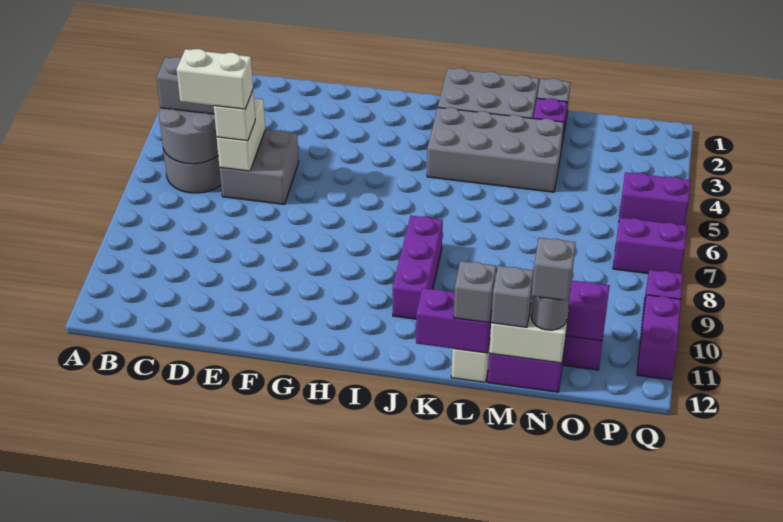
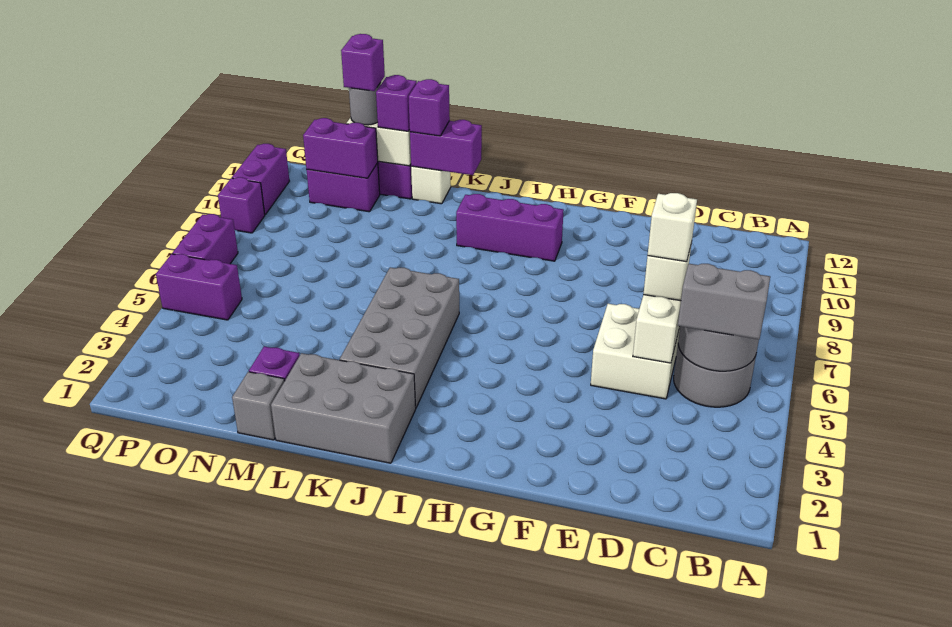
white 1x2 brick [176,49,253,109] -> white 1x1 brick [648,193,697,262]
grey 2x2 brick [220,130,299,204] -> white 2x2 brick [591,304,680,399]
grey 2x4 brick [427,108,564,192] -> grey 2x4 brick turned to [340,267,459,408]
purple 1x3 brick [393,216,443,319] -> purple 1x3 brick turned to [456,194,564,261]
grey 1x1 brick [454,261,496,323] -> purple 1x1 brick [409,79,450,136]
grey 1x1 brick [491,266,534,327] -> purple 1x1 brick [376,75,417,131]
grey 1x1 brick [532,238,576,301] -> purple 1x1 brick [341,34,385,91]
purple 1x2 brick [613,218,687,274] -> purple 1x2 brick turned to [172,214,238,264]

